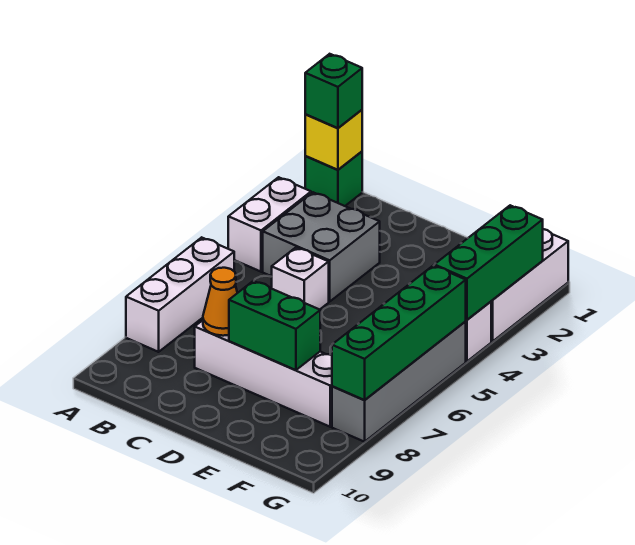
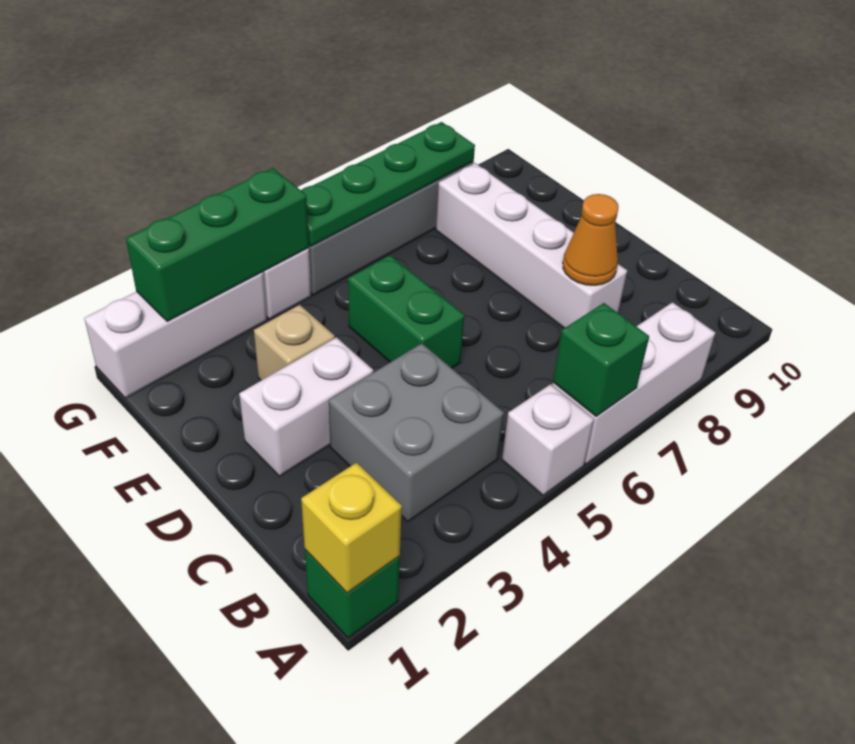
green 1x1 brick [305,54,362,128] -> green 1x1 brick moved to [553,303,649,417]
white 1x2 brick [228,177,311,272] -> white 1x2 brick moved to [239,337,373,476]
white 1x1 brick [271,248,329,310] -> white 1x1 brick moved to [502,384,594,495]
green 1x2 brick [229,281,320,370] -> green 1x2 brick moved to [348,255,464,368]
none -> tan 1x1 brick [254,305,335,380]
green 1x4 brick [332,266,466,400] -> green 1x4 plate [301,122,475,246]

